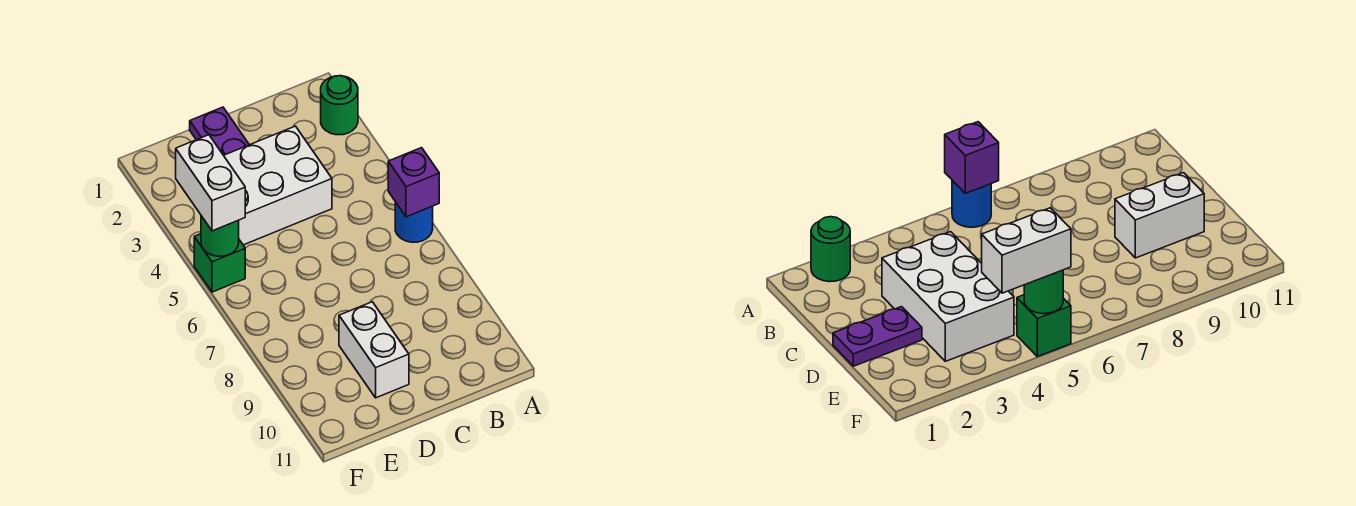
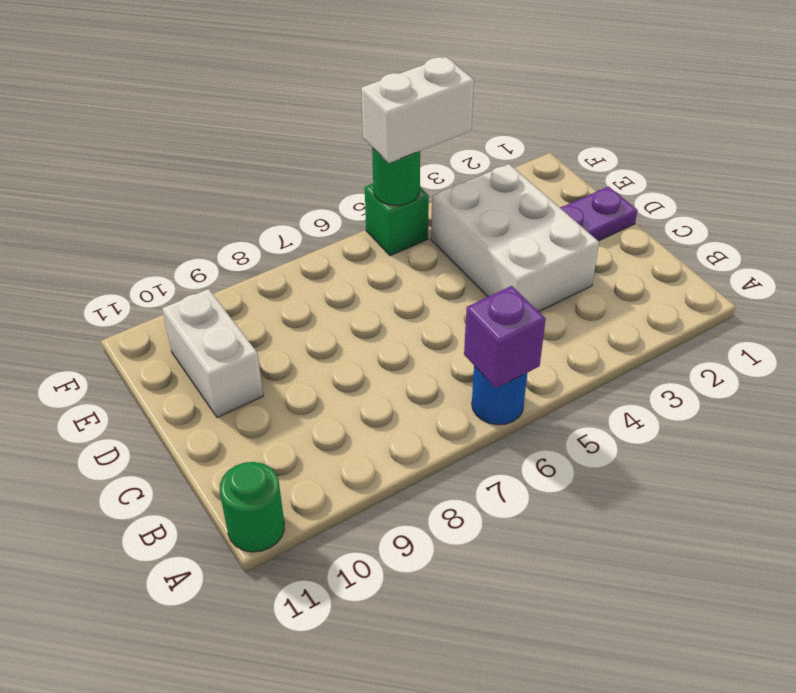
green 1x1 round brick [321,76,358,135] -> green 1x1 round brick moved to [220,462,284,552]
white 1x2 brick [339,302,409,398] -> white 1x2 brick turned to [162,289,263,418]

